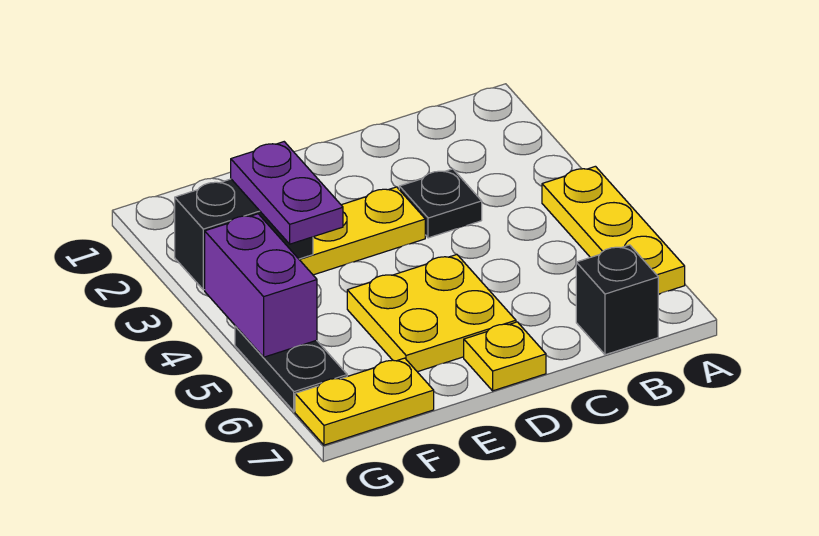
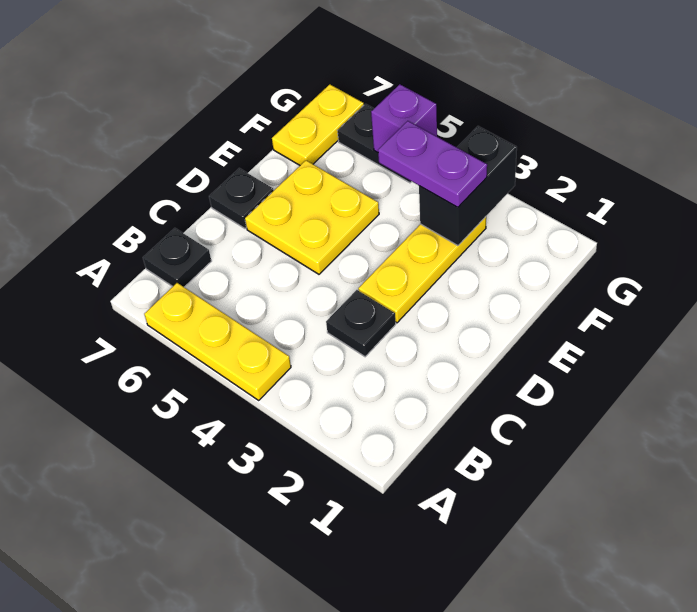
black 1x1 brick [576,245,658,355] -> black 1x1 plate [143,228,211,287]
yellow 1x1 plate [464,322,546,391] -> black 1x1 plate [209,168,274,228]
purple 1x2 brick [205,214,317,357] -> purple 1x1 brick [371,84,437,153]

